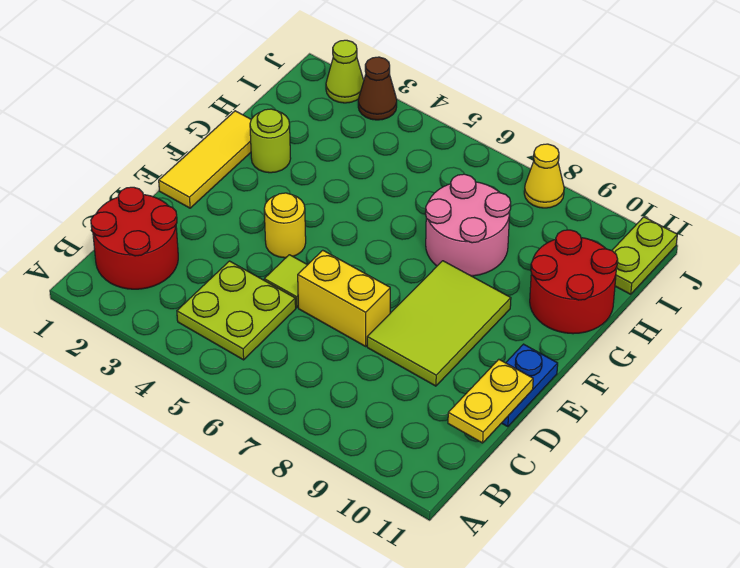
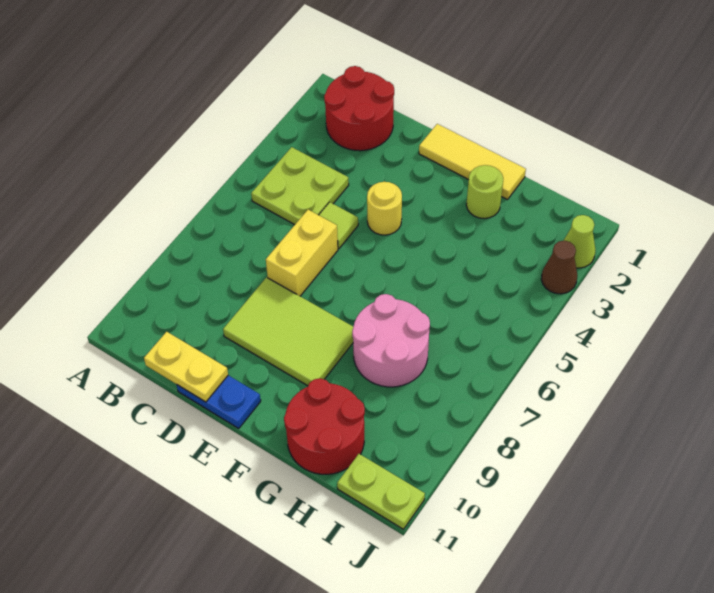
yellow 1x1 cone [524,144,564,208] -> none

